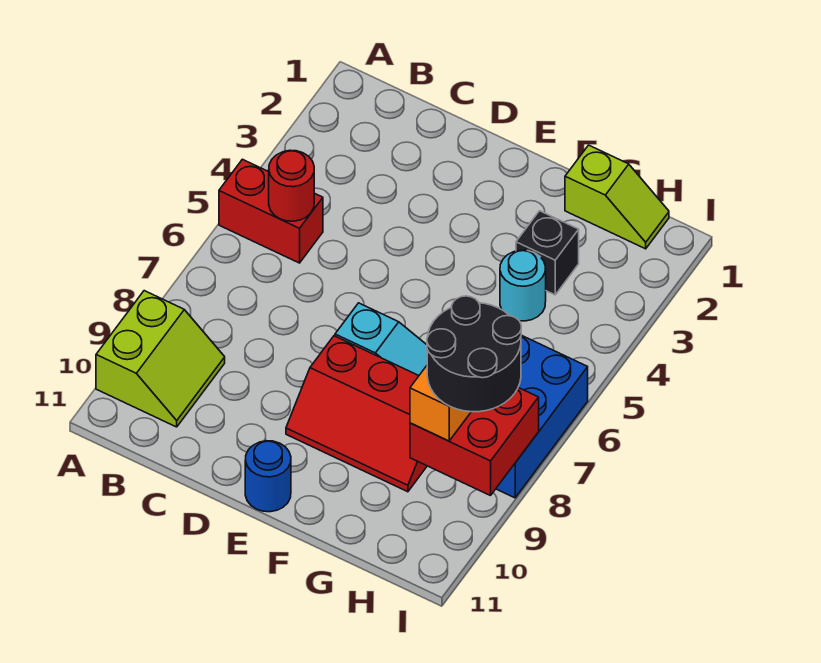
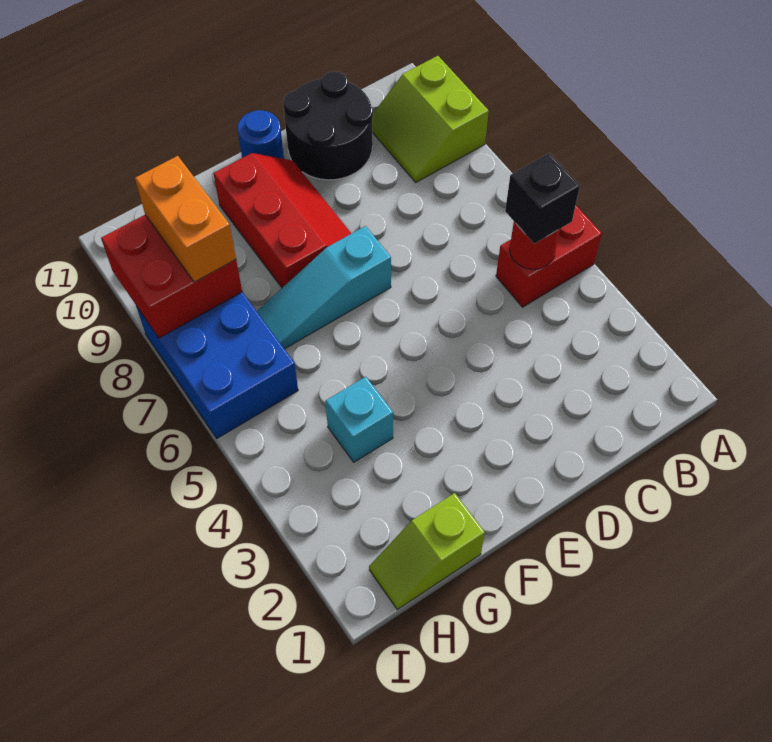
red 2x3 slope [286,336,427,492] -> red 2x3 slope turned to [213,153,351,288]
black 1x1 brick [516,211,579,295] -> black 1x1 brick moved to [505,153,580,244]
cyan 1x1 round brick [500,250,546,321] -> cyan 1x1 brick [325,377,393,462]
black 2x2 round brick [427,296,521,412] -> black 2x2 round brick moved to [283,71,373,180]

